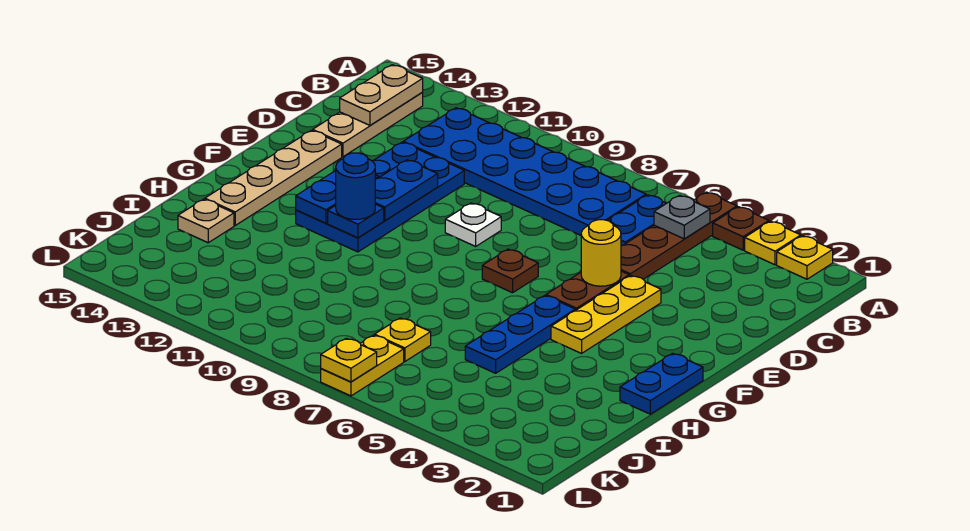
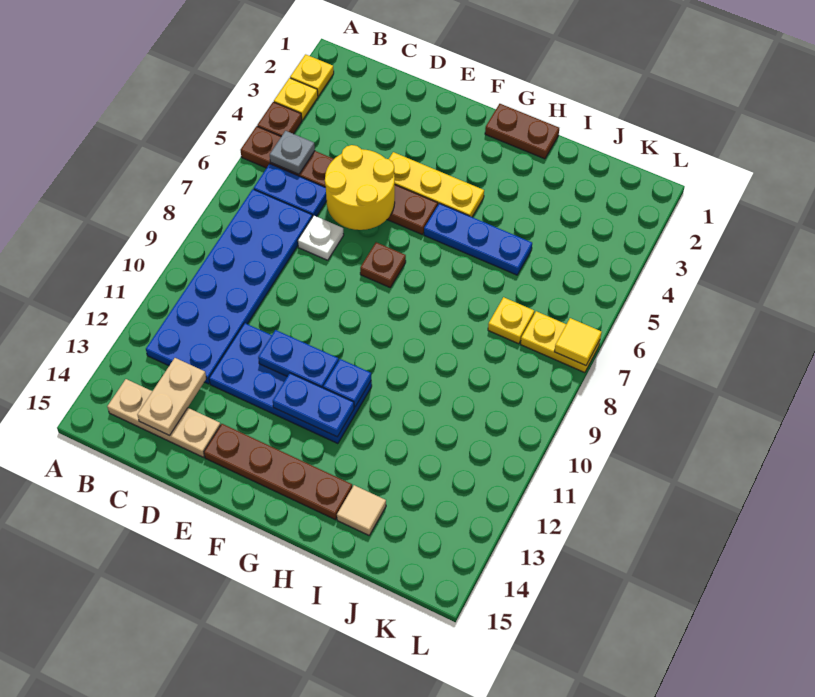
tan 1x2 plate [340,65,423,125] -> tan 1x2 plate turned to [137,358,206,436]
yellow 1x1 round brick [581,220,621,286] -> yellow 2x2 round brick [325,145,395,230]
white 1x1 plate [445,203,501,246] -> white 1x1 plate moved to [298,216,344,260]
tan 1x4 plate [205,130,342,225] -> brown 1x4 plate [204,424,352,520]
blue 1x2 plate [620,353,703,414] -> brown 1x2 plate [485,104,559,159]
blue 1x1 round brick [336,153,375,219] -> none
tan 1x1 plate [178,199,234,243] -> tan 1x1 tile [337,485,386,535]
yellow 1x1 plate [321,338,377,382] -> yellow 1x1 tile [554,318,601,366]

